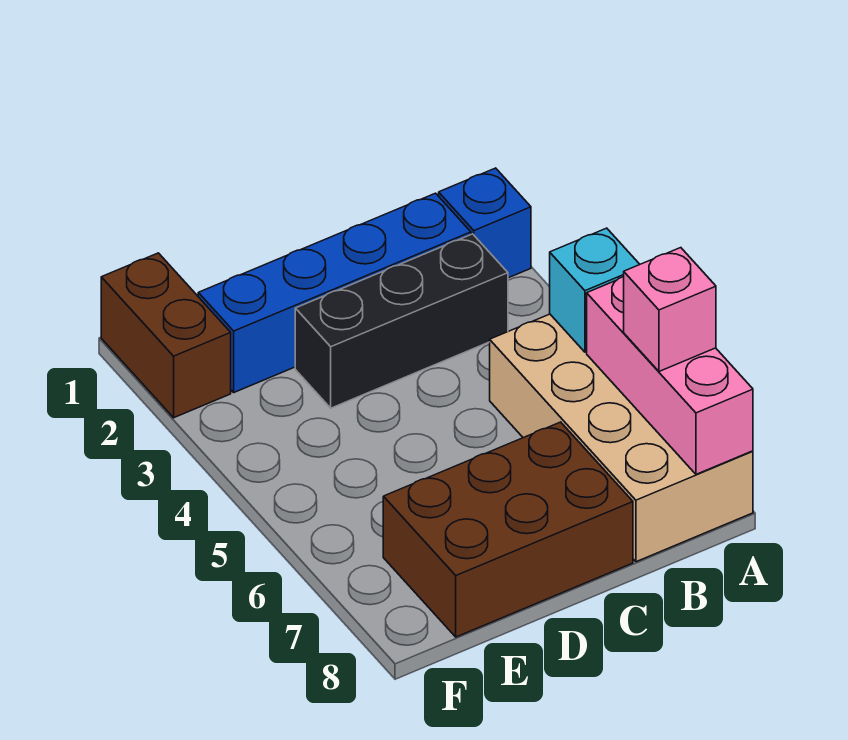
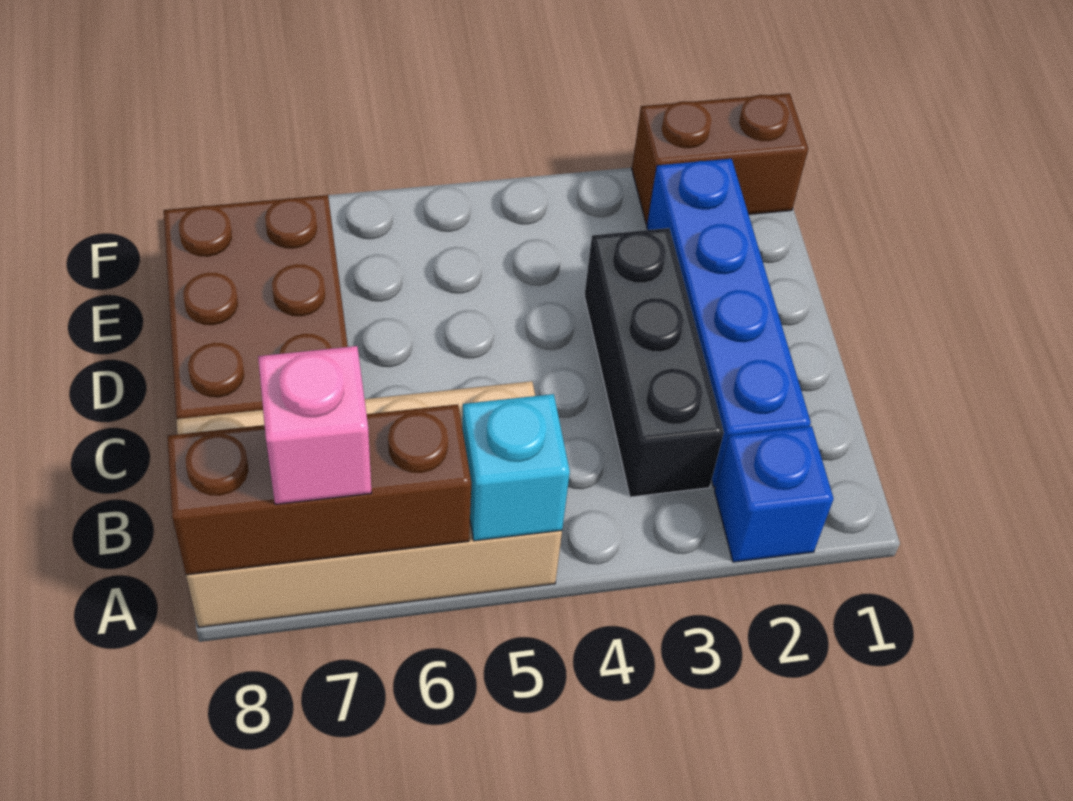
pink 1x3 brick [587,277,753,474] -> brown 1x3 brick [167,404,471,575]

